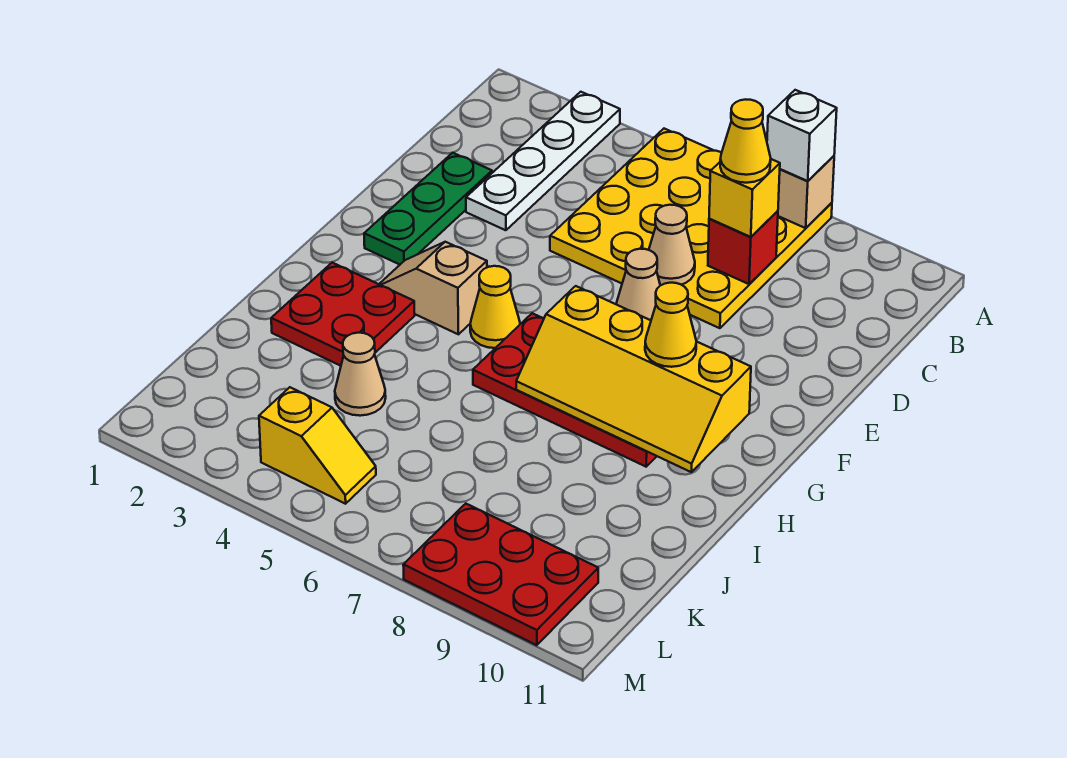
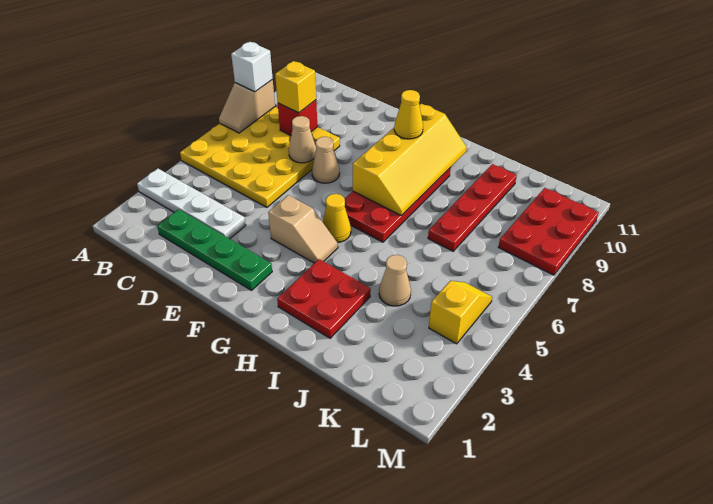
yellow 1x1 cone [720,99,771,183] -> none
green 1x3 plate [364,153,492,265] -> green 1x4 plate [157,209,272,290]
tan 1x2 slope [379,242,487,334] -> tan 1x2 slope turned to [268,195,338,263]
none -> red 1x4 plate [428,164,517,251]

